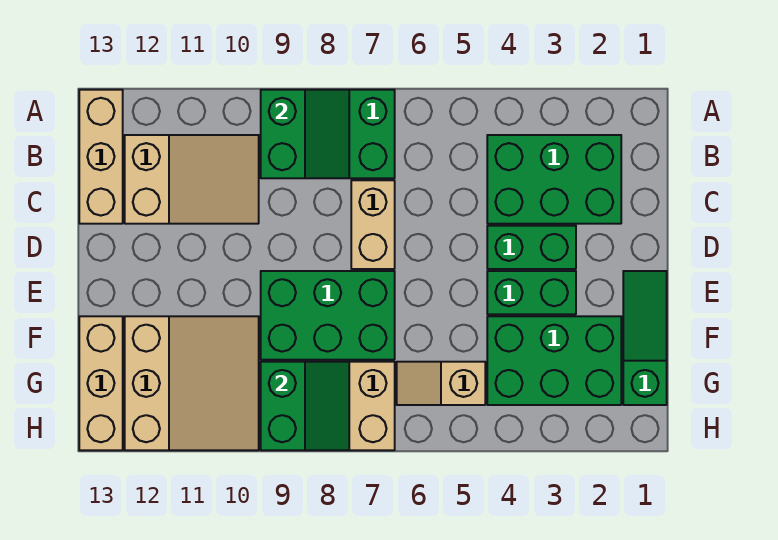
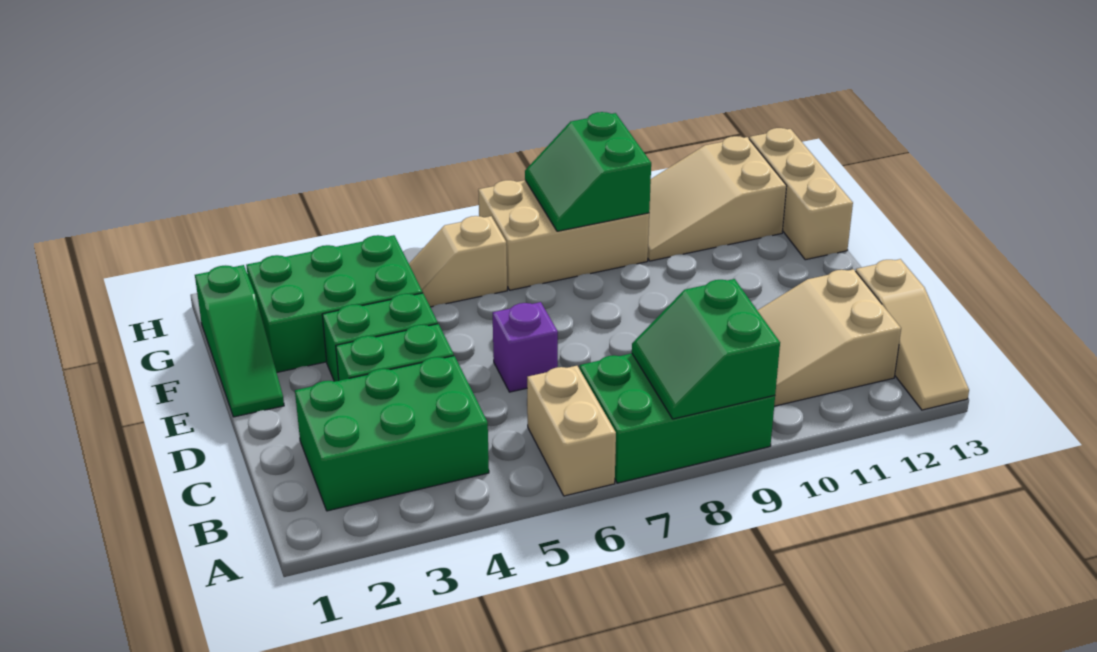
tan 1x3 brick [79,90,123,224] -> tan 1x3 slope [856,259,969,410]
tan 1x2 brick [351,180,395,269] -> tan 1x2 brick moved to [527,366,616,496]
none -> purple 1x1 brick [493,302,558,392]
green 2x3 brick [261,271,395,360] -> none
tan 3x3 slope [125,316,259,450] -> tan 2x3 slope [648,136,787,261]
tan 1x2 slope [397,362,485,405] -> tan 1x2 slope turned to [409,216,507,307]

